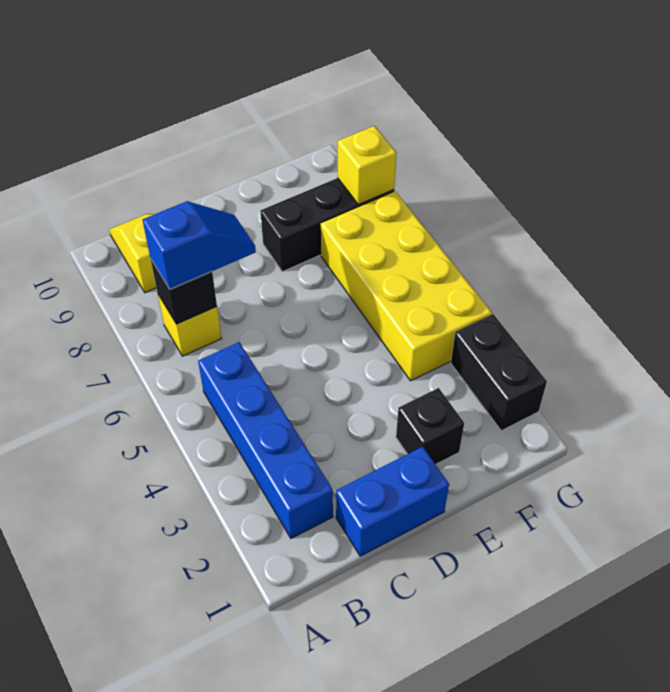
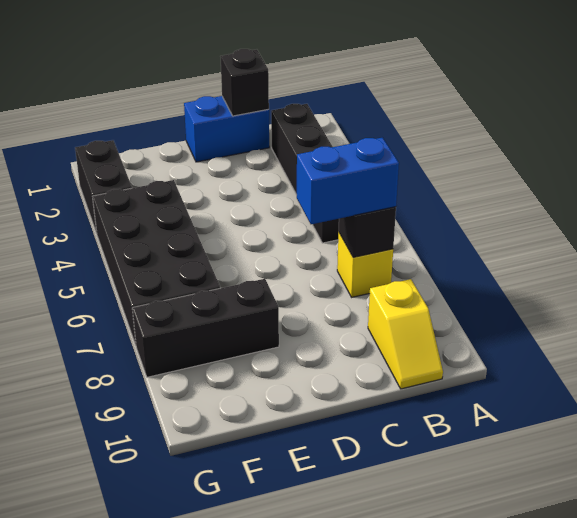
blue 1x4 brick [198,342,333,538] -> black 1x4 brick [271,104,339,243]
blue 1x2 slope [143,201,256,289] -> blue 1x2 brick [297,138,399,224]
black 1x1 brick [396,388,464,464] -> black 1x1 brick moved to [221,49,269,116]
yellow 2x4 brick [321,191,492,381] -> black 2x4 brick [92,180,220,345]
yellow 1x1 brick [338,126,396,205] -> none

